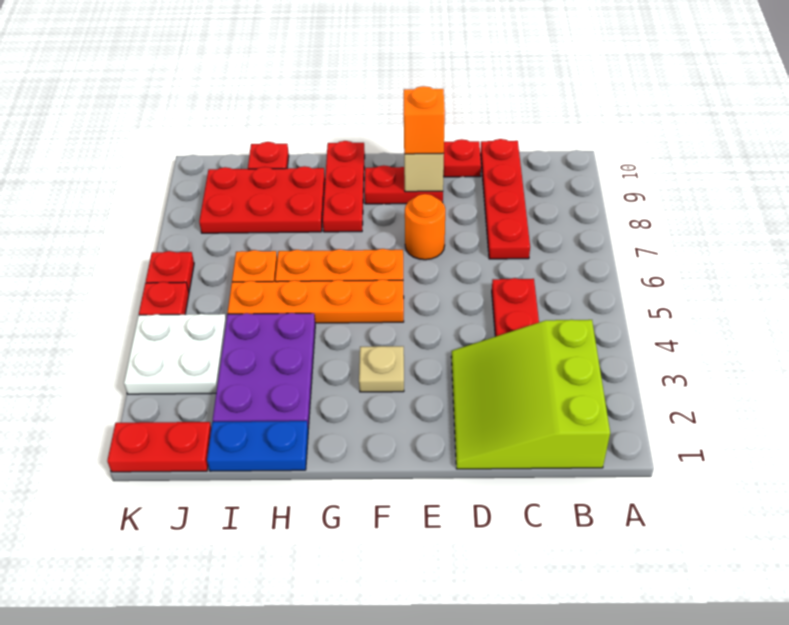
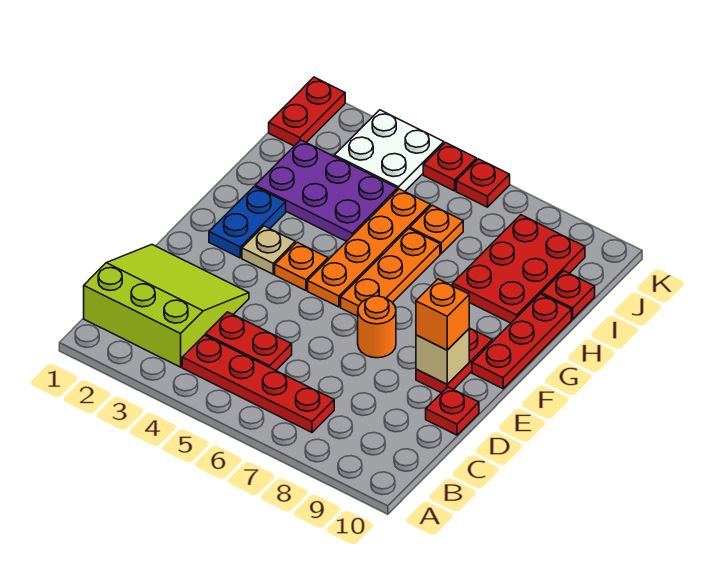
red 1x4 plate [480,139,530,259] -> red 1x4 plate moved to [182,335,334,432]
none -> orange 1x1 plate [275,242,328,291]
red 1x3 plate [323,141,365,232] -> red 1x3 plate turned to [472,294,572,389]
blue 1x2 plate [207,421,308,471] -> blue 1x2 plate moved to [209,186,286,258]

